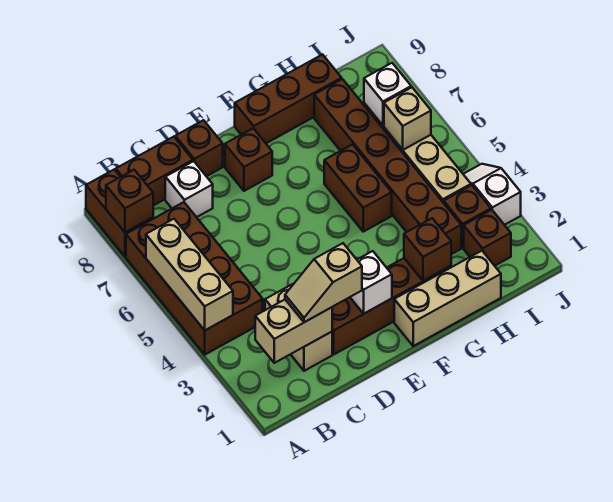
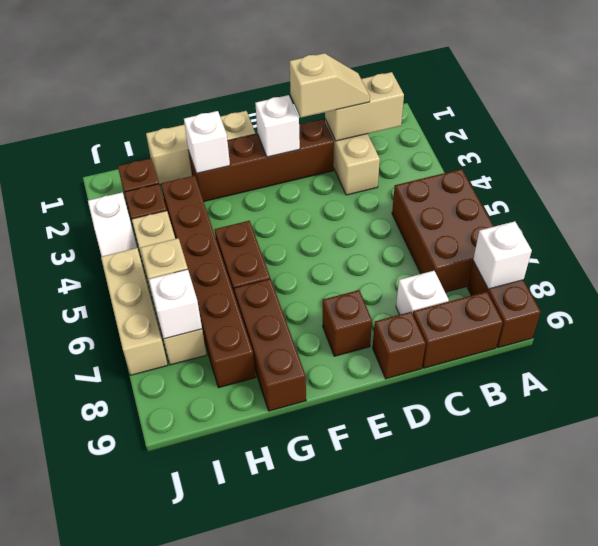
brown 2x4 brick [126,202,263,355] -> brown 2x3 brick [392,169,494,292]
tan 1x3 brick [146,219,233,330] -> tan 1x3 brick moved to [101,248,168,375]
brown 1x1 brick [106,170,153,232] -> white 1x1 brick [473,221,532,289]
brown 1x3 brick [235,55,342,143] -> brown 1x3 brick turned to [234,279,306,411]
brown 1x1 brick [404,218,451,281] -> white 1x1 brick [184,111,230,173]

